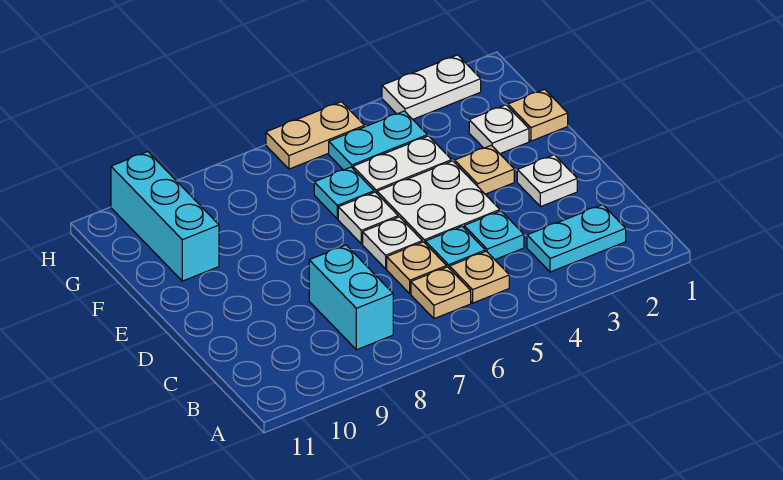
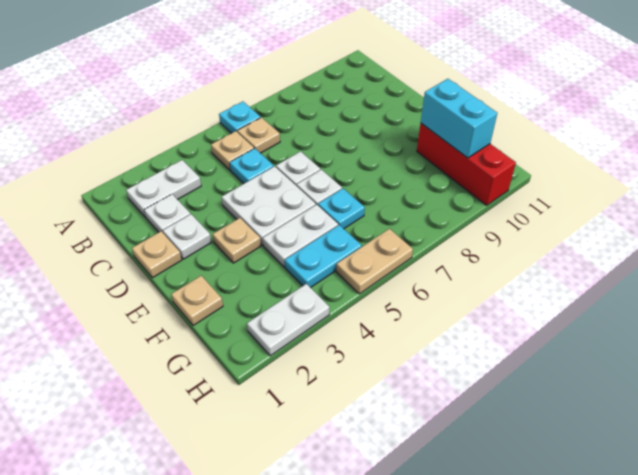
cyan 1x2 plate [527,205,626,272] -> white 1x2 plate [126,160,201,217]
cyan 1x2 brick [309,245,393,350] -> cyan 1x2 brick moved to [421,79,497,158]
cyan 1x1 plate [464,211,524,259] -> cyan 1x1 plate moved to [219,102,261,133]
tan 1x1 plate [387,242,447,294] -> tan 1x1 plate moved to [132,231,182,278]
white 1x1 plate [469,105,529,154] -> white 1x1 plate moved to [144,194,190,232]
cyan 1x3 brick [111,152,219,281] -> red 1x3 brick [417,123,516,205]

